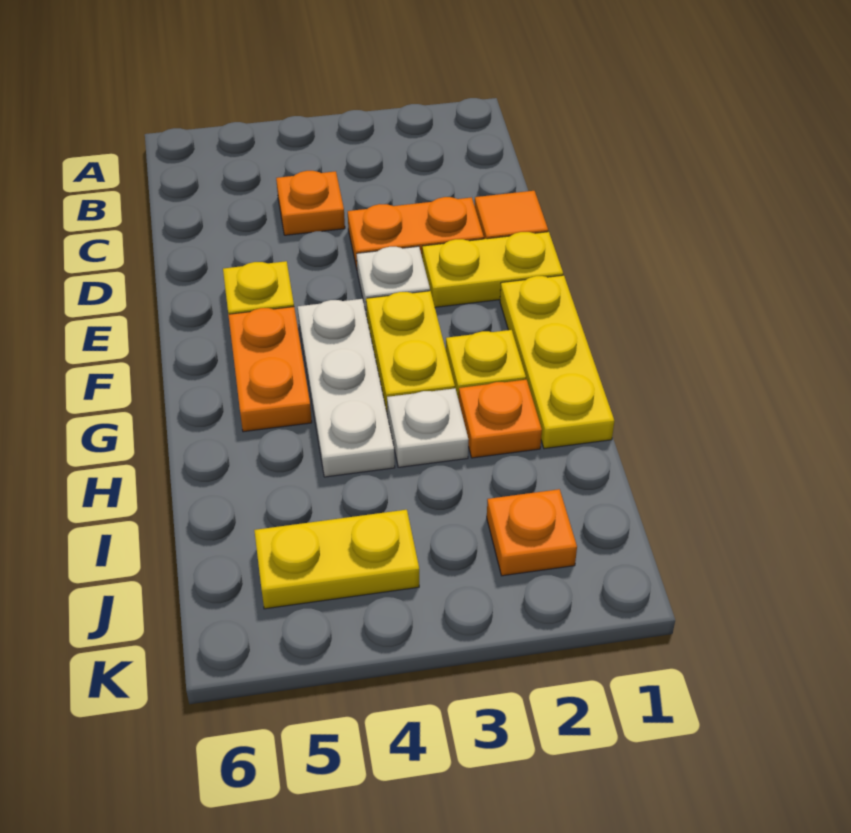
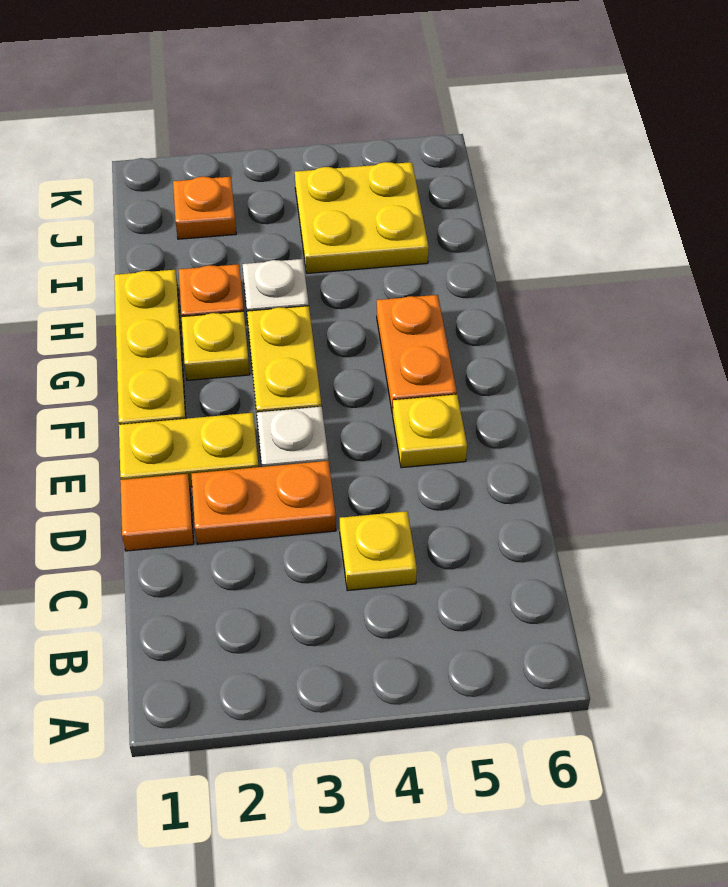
orange 1x1 plate [276,171,345,235] -> yellow 1x1 plate [340,511,417,591]
white 1x3 plate [298,299,395,477] -> none
yellow 1x2 plate [254,510,419,609] -> yellow 2x2 plate [295,162,429,274]

